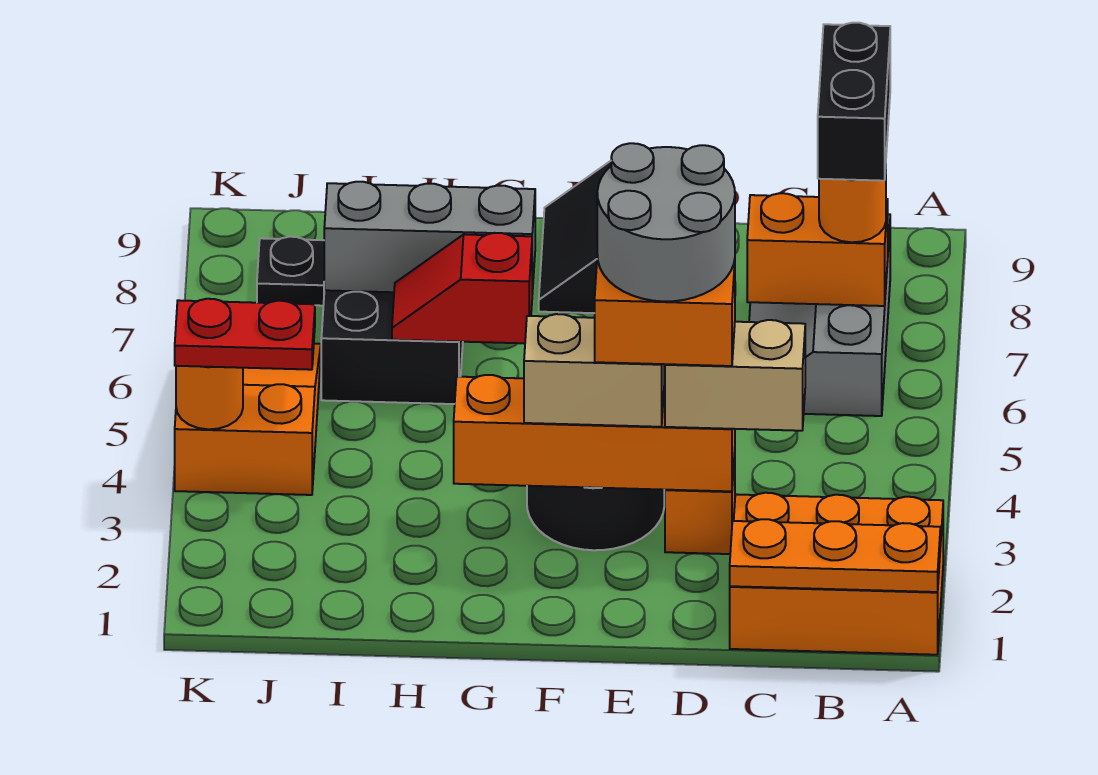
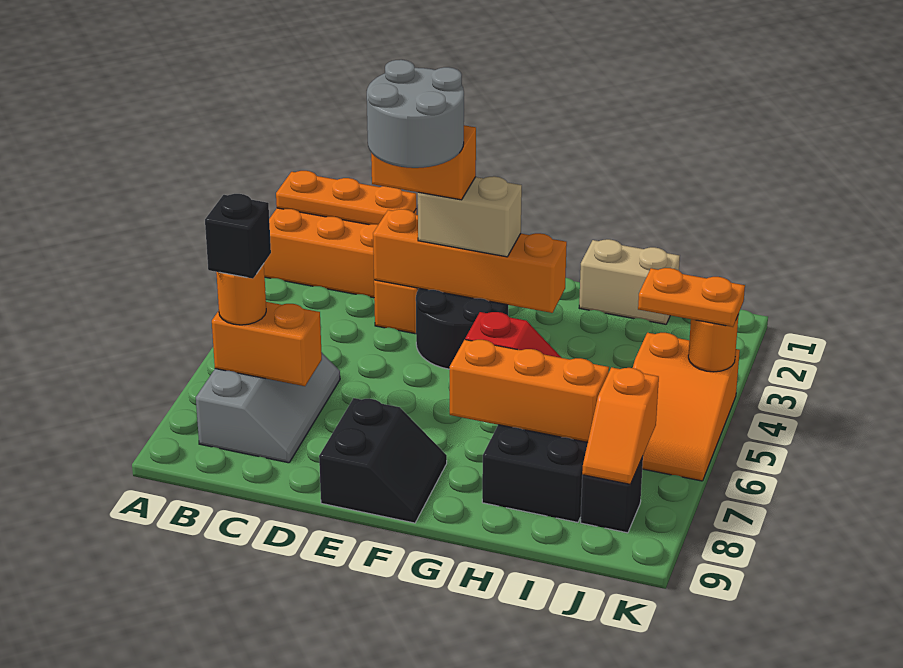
black 1x2 brick [818,23,890,181] -> black 1x1 brick [205,194,271,279]
tan 1x2 brick [665,320,805,431] -> tan 1x2 brick moved to [579,239,680,324]
grey 1x3 brick [324,182,535,294] -> orange 1x3 brick [450,340,609,442]
red 1x2 plate [175,299,315,370] -> orange 1x2 plate [638,268,745,327]
none -> orange 1x2 slope [582,367,659,484]
black 1x1 plate [257,237,324,306] -> black 1x1 brick [581,457,643,533]

